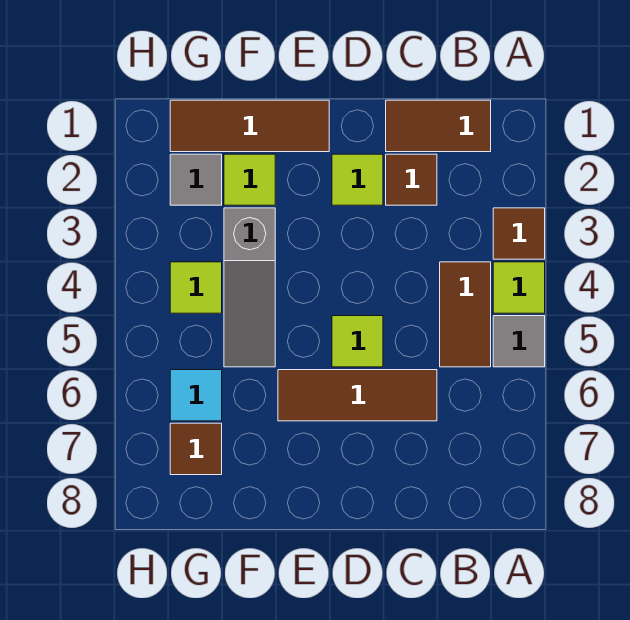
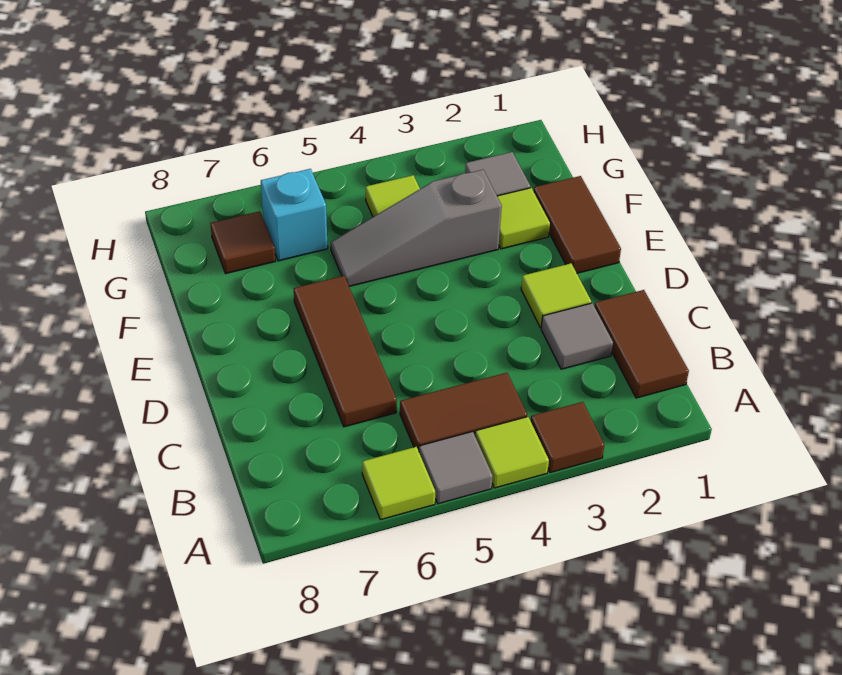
brown 1x1 tile [386,154,437,205] -> grey 1x1 tile [541,303,613,369]
lime 1x1 tile [332,316,383,367] -> lime 1x1 tile moved to [362,447,435,520]
brown 1x3 tile [170,100,329,152] -> brown 1x2 tile [533,176,621,273]
cyan 1x1 tile [170,370,222,421] -> cyan 1x1 brick [261,169,328,261]

